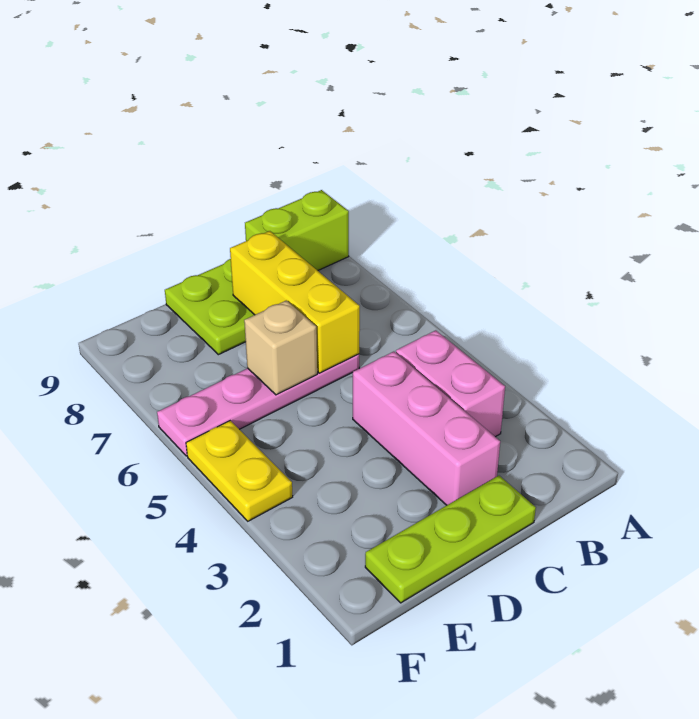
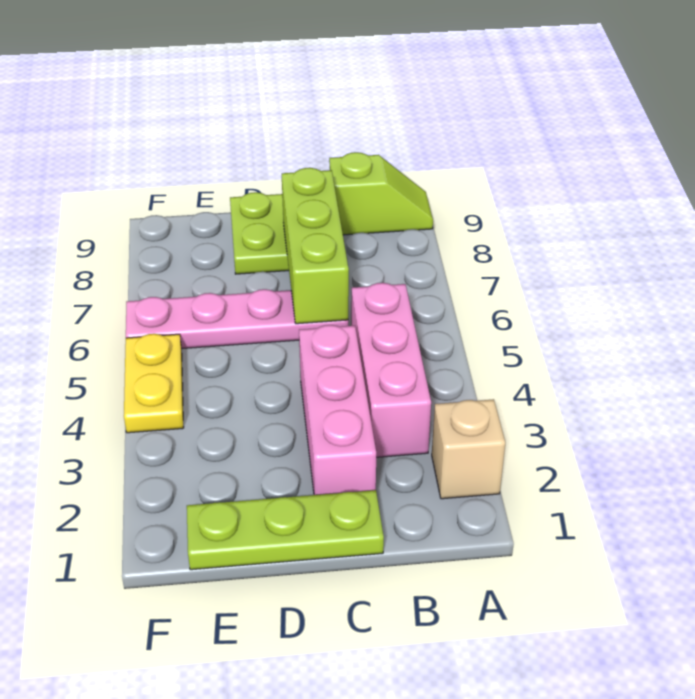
lime 1x2 brick [245,190,349,271] -> lime 1x2 slope [329,152,433,235]
pink 1x2 brick [396,330,505,437] -> pink 1x3 brick [351,283,431,457]
yellow 1x3 brick [230,231,360,373] -> lime 1x3 brick [282,168,349,324]
tan 1x1 brick [244,301,317,395] -> tan 1x1 brick moved to [432,399,505,499]

